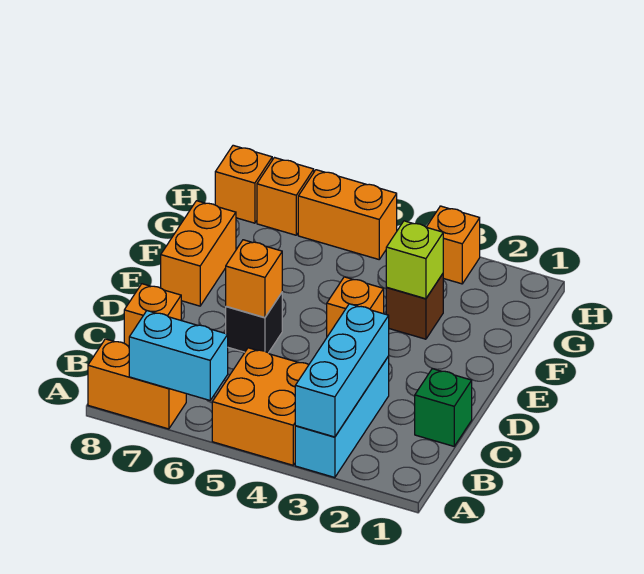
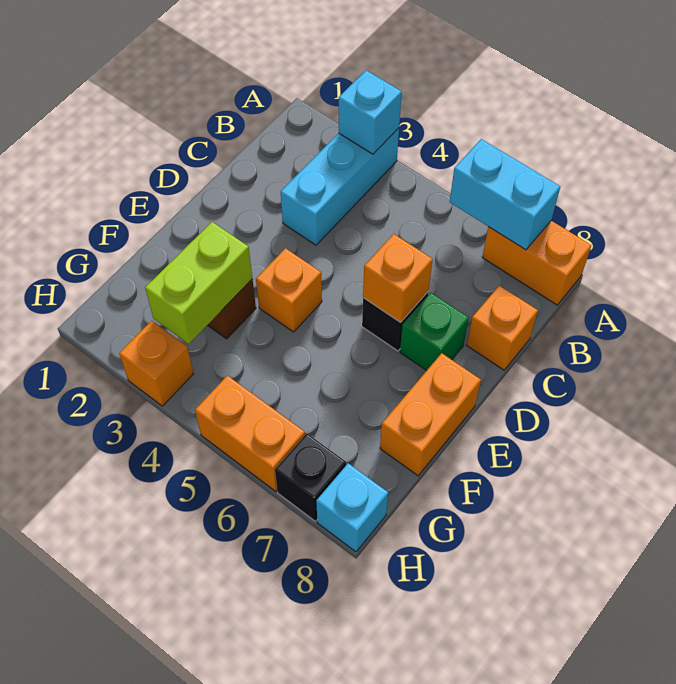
cyan 1x3 brick [295,304,389,437] -> cyan 1x1 brick [339,70,402,154]
orange 2x2 brick [212,348,309,465] -> none
green 1x1 brick [415,369,472,446] -> green 1x1 brick moved to [400,292,469,371]
lime 1x1 brick [386,221,443,299] -> lime 1x2 brick [145,222,252,344]
orange 1x1 brick [257,158,314,235] -> black 1x1 brick [275,433,346,521]
orange 1x1 brick [215,145,272,223] -> cyan 1x1 brick [316,463,388,552]

